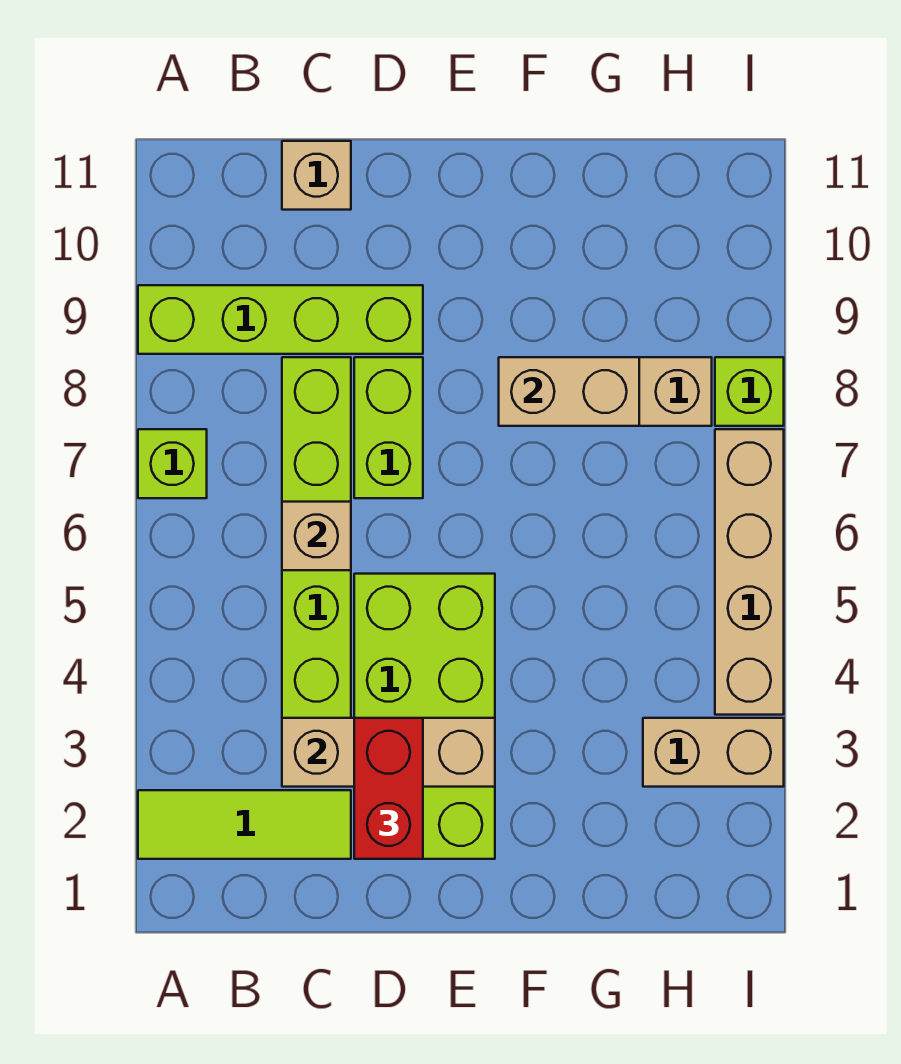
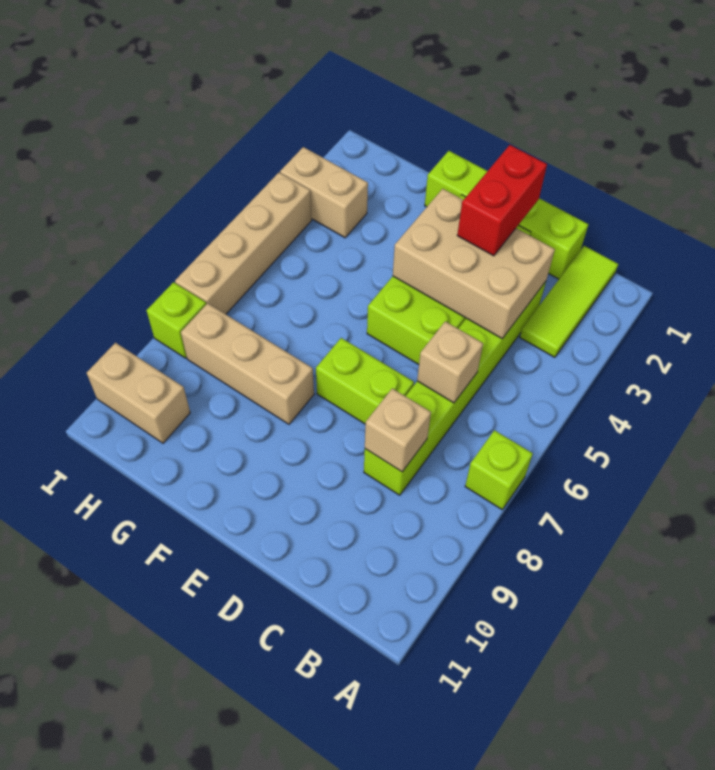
lime 1x3 tile [138,790,351,859] -> lime 1x3 tile turned to [520,246,618,357]
lime 1x4 brick [138,285,423,354] -> lime 1x4 brick moved to [425,151,589,279]
tan 1x3 brick [282,718,495,787] -> tan 2x3 brick [393,189,555,339]
tan 1x1 brick [282,141,351,210] -> tan 1x1 brick moved to [365,388,431,472]
lime 1x2 brick [354,357,423,498] -> lime 1x2 brick turned to [316,338,414,424]
tan 1x2 brick [499,357,639,426] -> tan 1x2 brick moved to [87,343,190,443]

